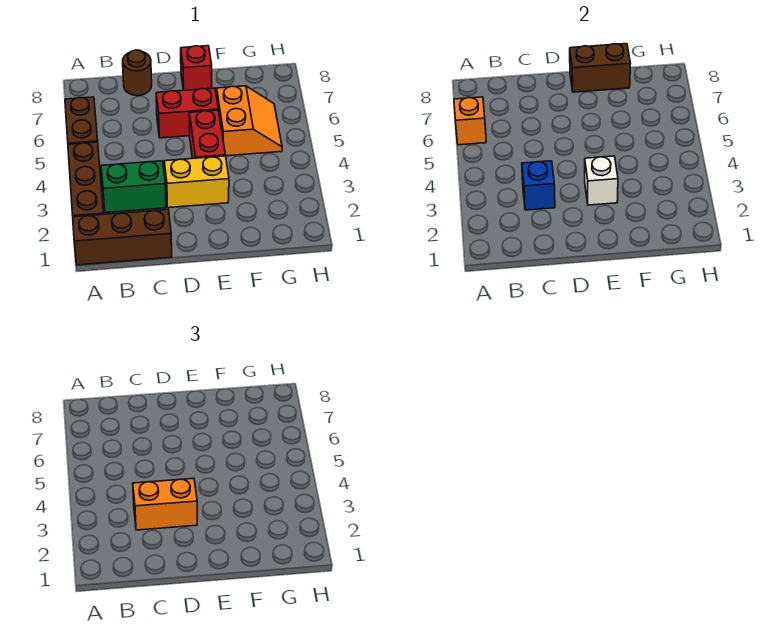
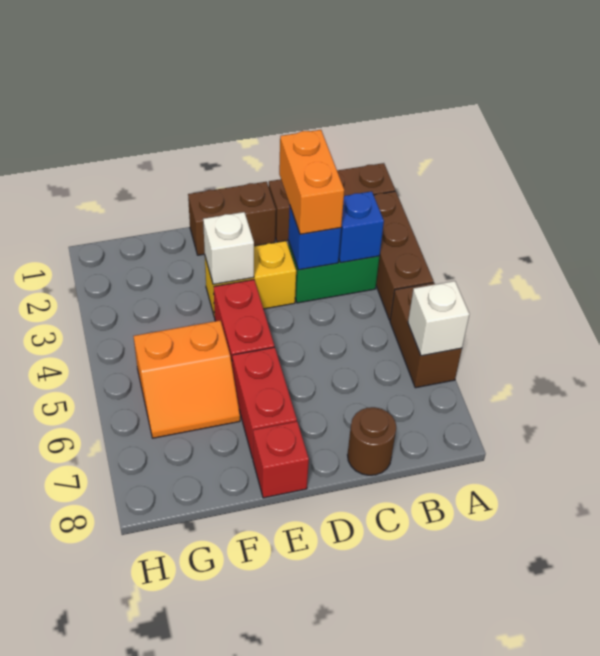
orange 1x1 brick [454,97,486,145] -> white 1x1 brick [408,281,470,356]
none -> blue 1x1 brick [339,191,384,263]
orange 1x2 brick [133,478,197,530] -> orange 1x2 brick turned to [279,130,344,234]
red 1x2 brick [156,88,218,138] -> red 1x2 brick turned to [232,347,297,458]
brown 1x2 brick [570,44,630,92] -> brown 1x2 brick moved to [188,182,276,255]
orange 2x2 slope [217,86,282,156] -> orange 2x2 slope turned to [133,321,240,438]

